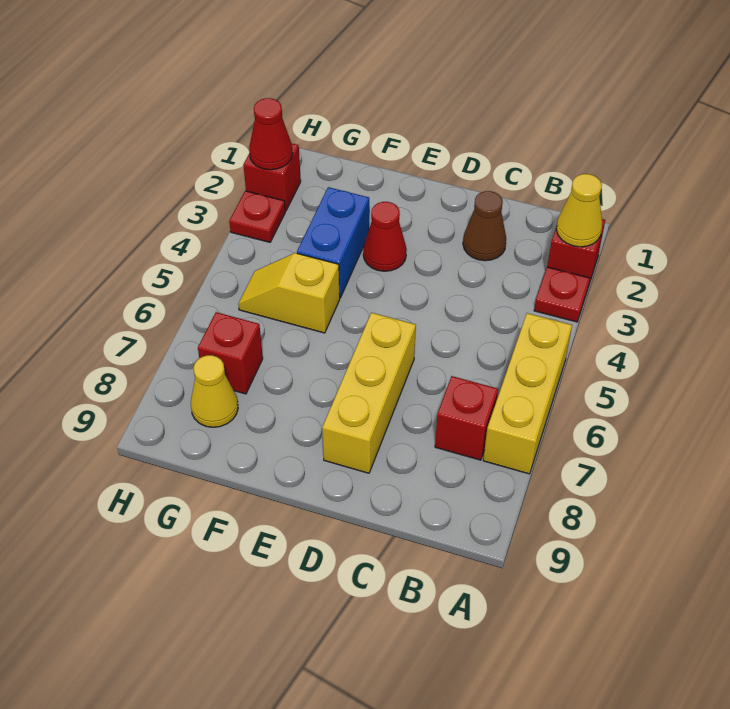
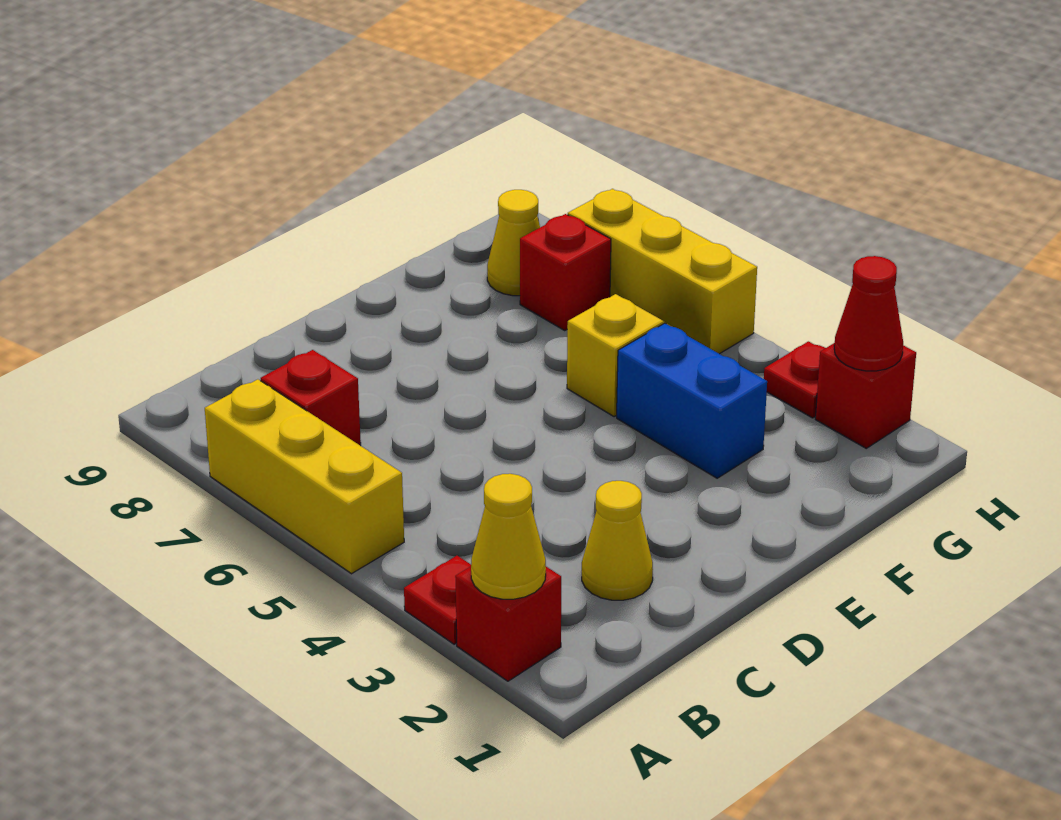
brown 1x1 cone [463,191,506,261] -> yellow 1x1 cone [582,481,653,600]
yellow 1x3 brick [322,313,416,473] -> yellow 1x3 brick moved to [568,189,757,354]
red 1x1 cone [363,202,407,271] -> none

